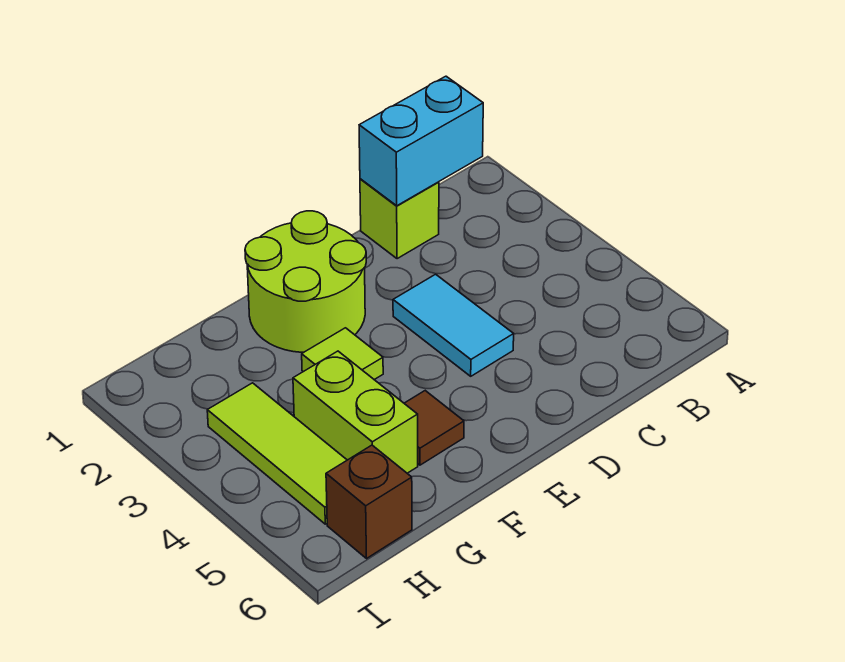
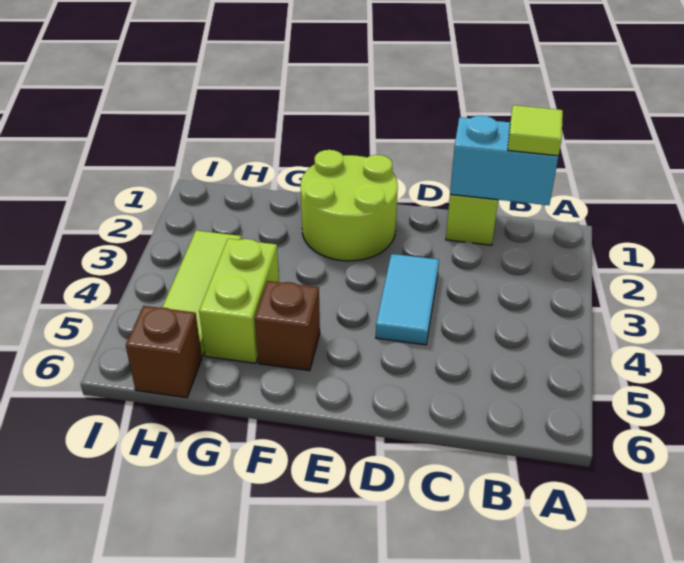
lime 1x1 tile [302,328,383,380] -> lime 1x1 tile moved to [508,105,563,156]
brown 1x1 tile [404,391,464,465] -> brown 1x1 brick [255,281,320,371]

